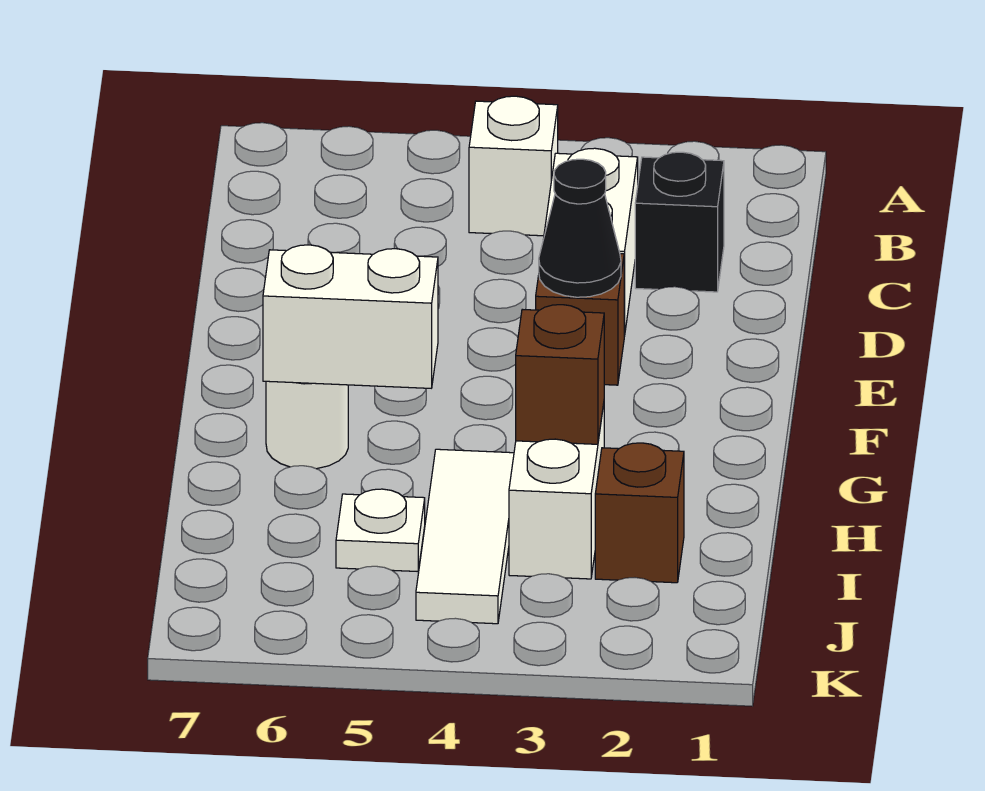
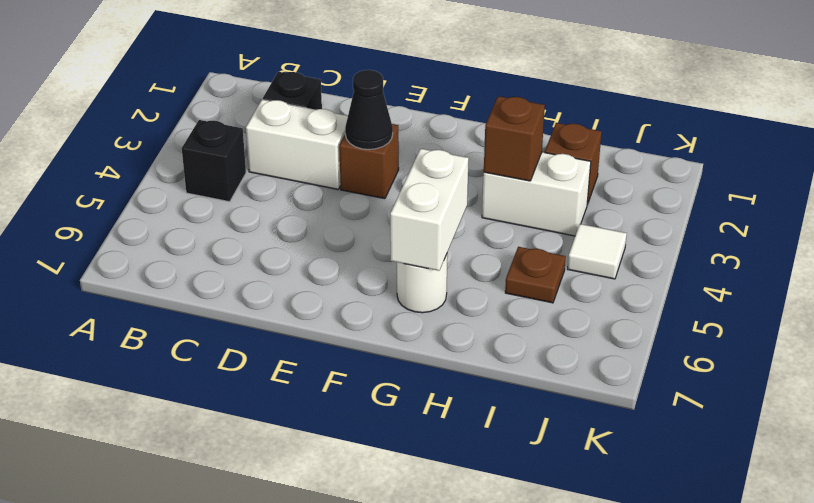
white 1x1 brick [469,96,558,236] -> black 1x1 brick [182,120,246,202]
white 1x3 tile [416,449,514,624] -> white 1x1 tile [568,224,627,279]
white 1x1 plate [336,489,425,572] -> brown 1x1 plate [505,247,566,303]

